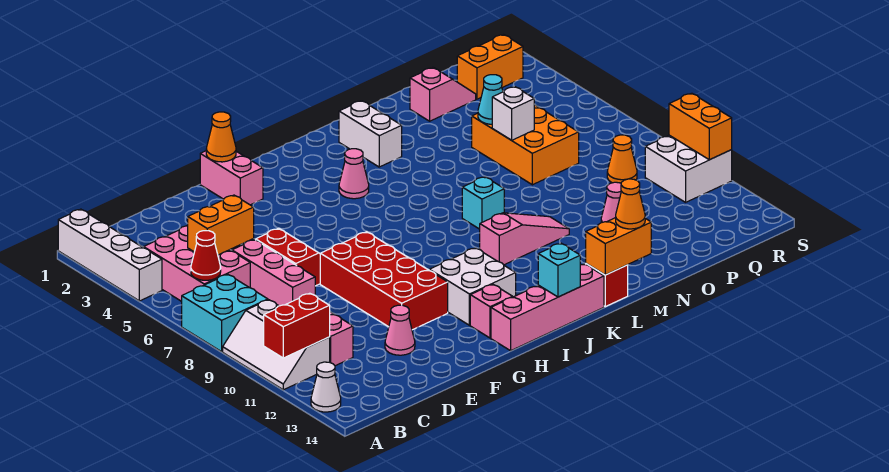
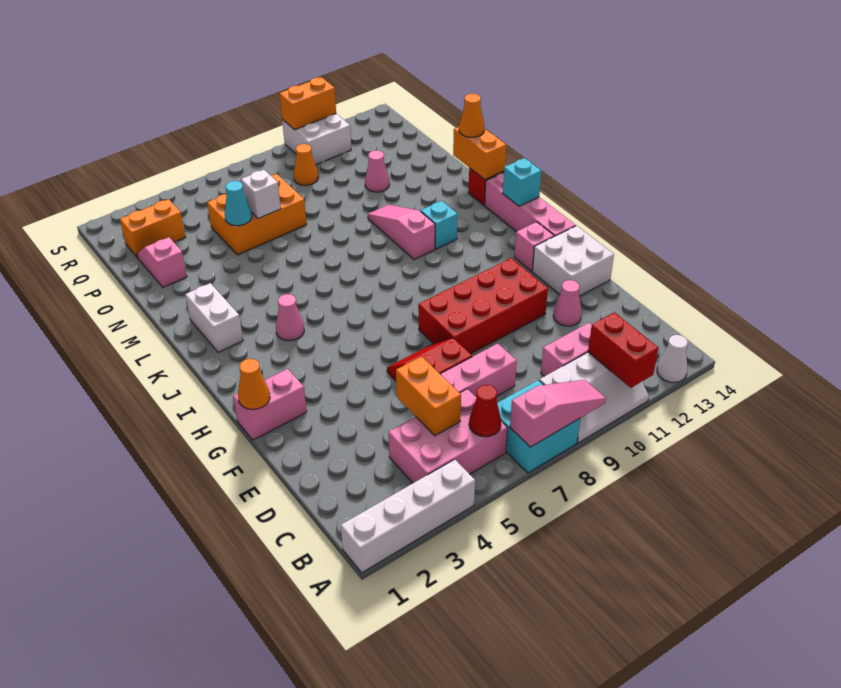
none -> pink 1x3 slope [510,380,606,447]
white 2x2 brick [429,248,516,325] -> white 2x2 brick moved to [532,226,614,296]
white 1x2 brick [339,101,402,167] -> white 1x2 brick turned to [185,283,243,352]
cyan 1x1 brick [462,177,504,229] -> cyan 1x1 brick moved to [421,201,458,249]
orange 1x2 brick [457,35,523,99] -> orange 1x2 brick turned to [120,199,185,258]

